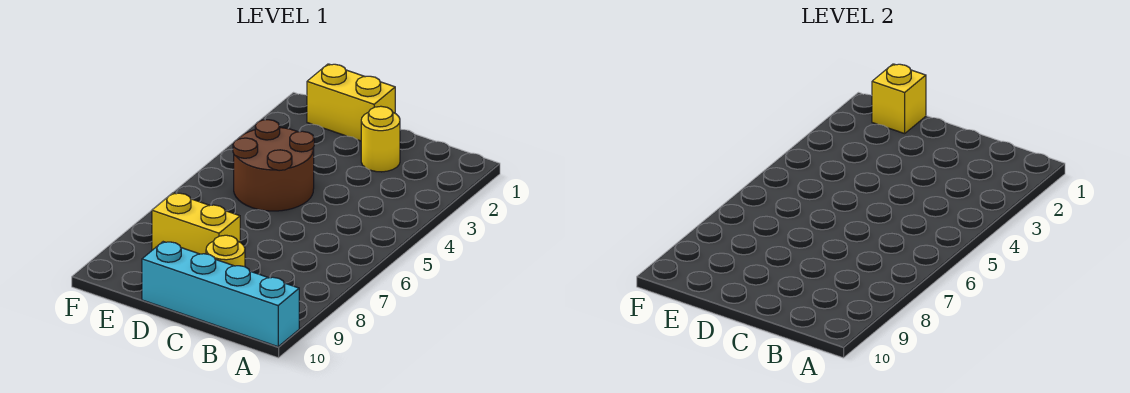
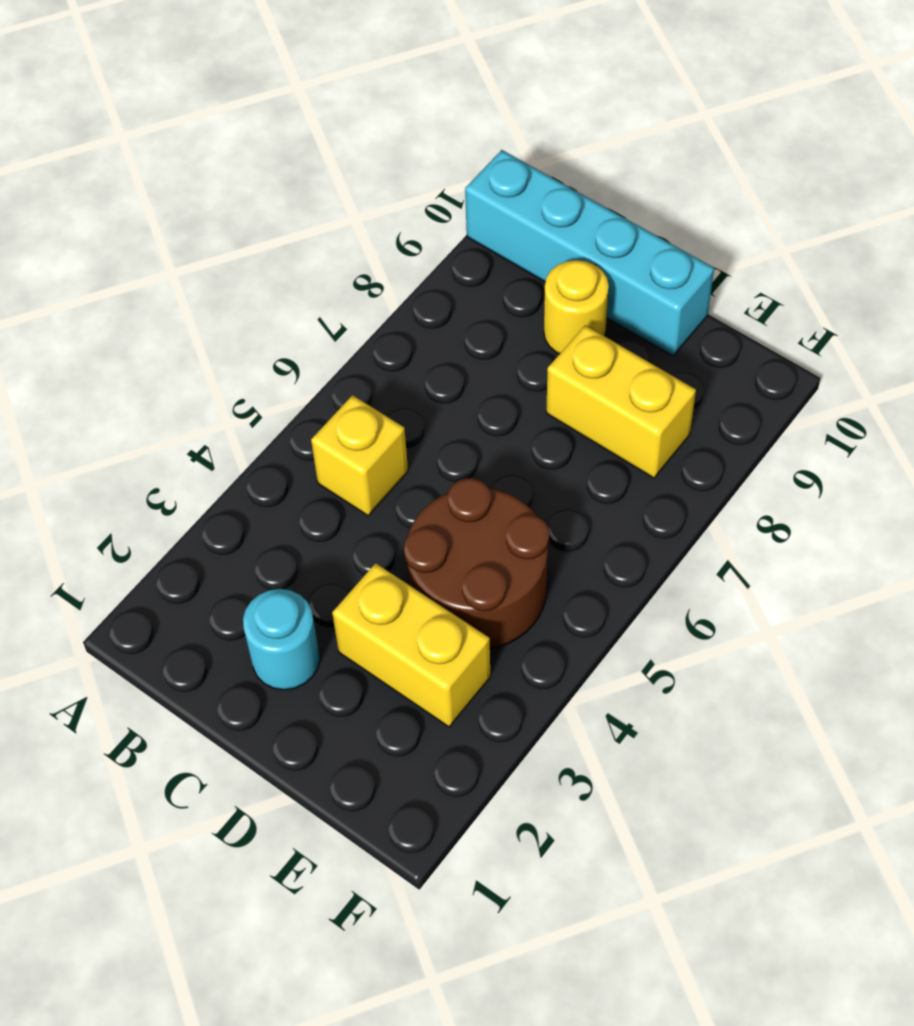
yellow 1x1 round brick [361,106,400,172] -> cyan 1x1 round brick [243,589,320,690]
yellow 1x2 brick [307,64,395,141] -> yellow 1x2 brick moved to [332,563,490,727]
yellow 1x1 brick [872,64,926,134] -> yellow 1x1 brick moved to [311,395,408,516]

